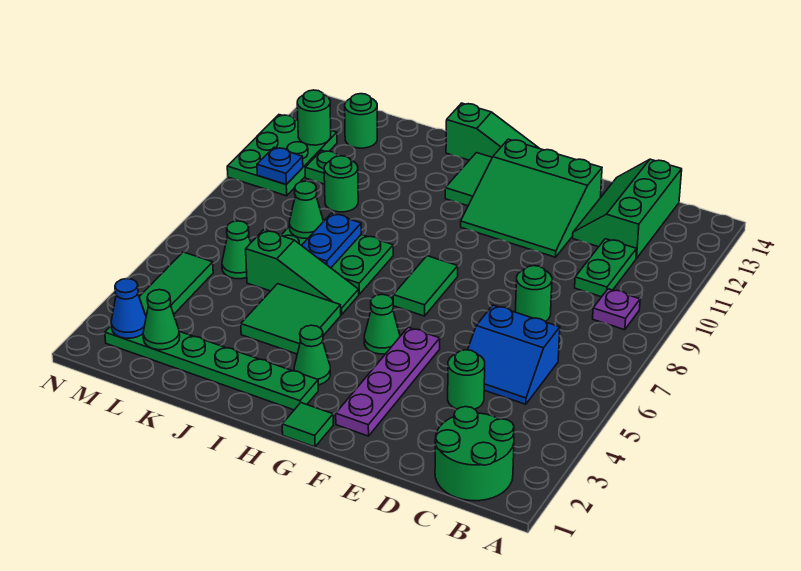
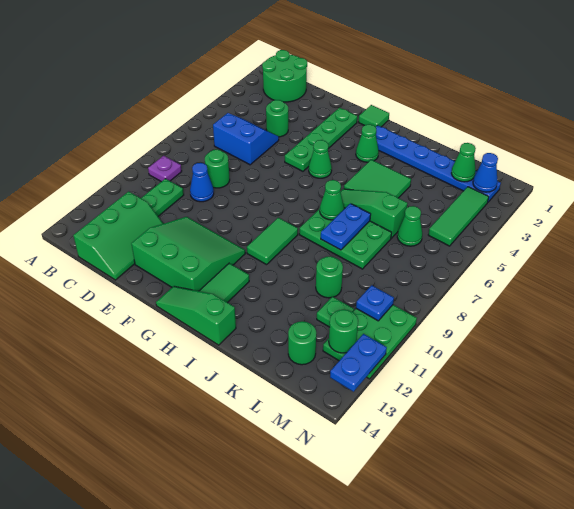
none -> blue 1x1 cone [190,163,214,202]
purple 1x4 plate [336,327,440,436] -> green 1x4 plate [285,108,357,171]
green 1x2 tile [393,256,458,316] -> green 1x2 tile moved to [247,218,298,265]
green 1x6 plate [105,326,318,410] -> blue 1x6 plate [376,125,501,202]
green 1x1 cone [289,181,323,239] -> green 1x1 cone moved to [320,180,344,220]
none -> blue 1x2 plate [330,334,387,392]

